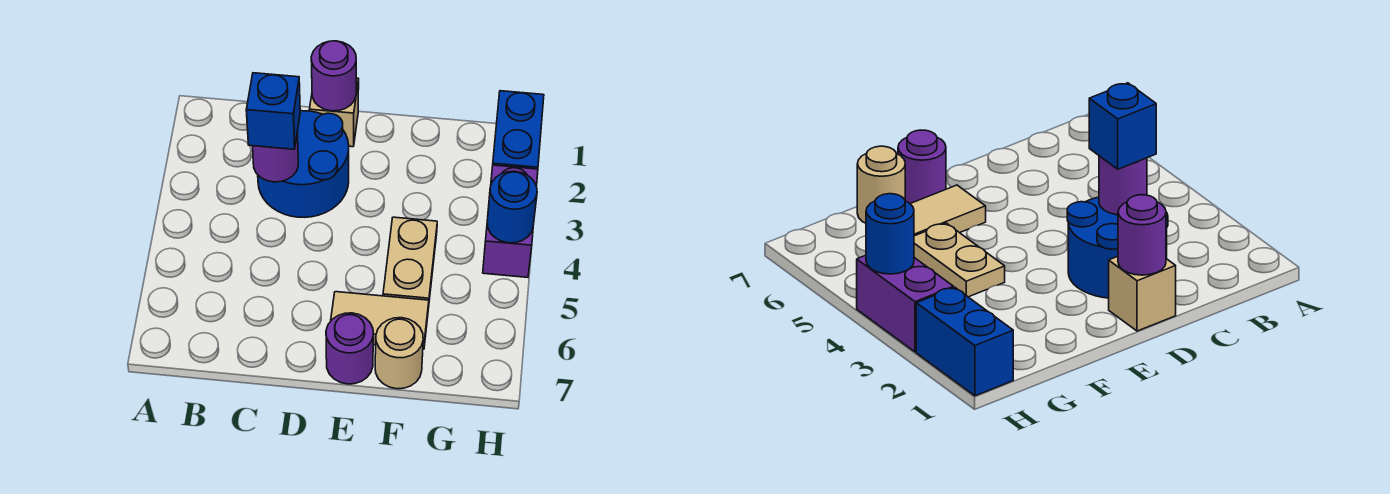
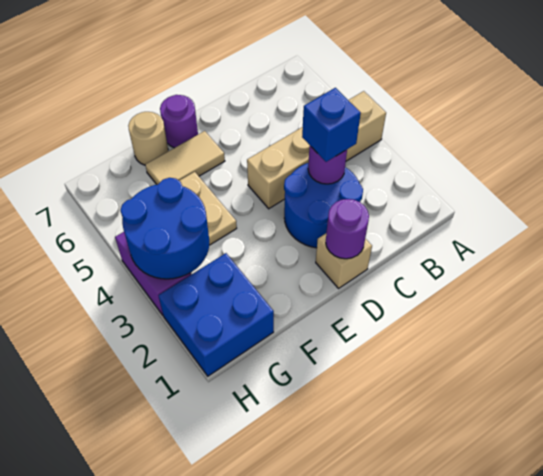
none -> tan 1x4 brick [247,91,386,209]
blue 1x2 brick [493,91,544,169] -> blue 2x2 brick [158,253,274,376]
blue 1x1 round brick [487,171,537,243] -> blue 2x2 round brick [121,178,209,279]

